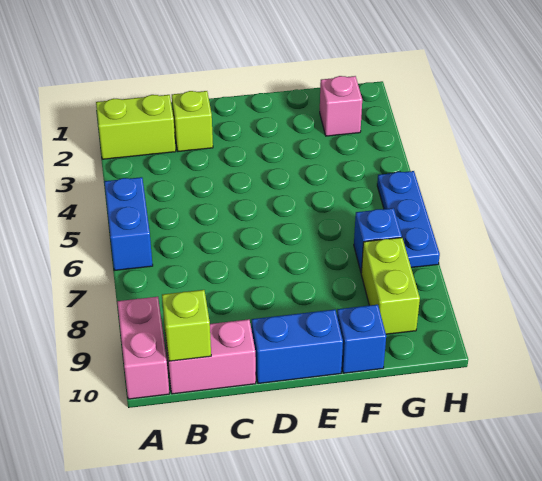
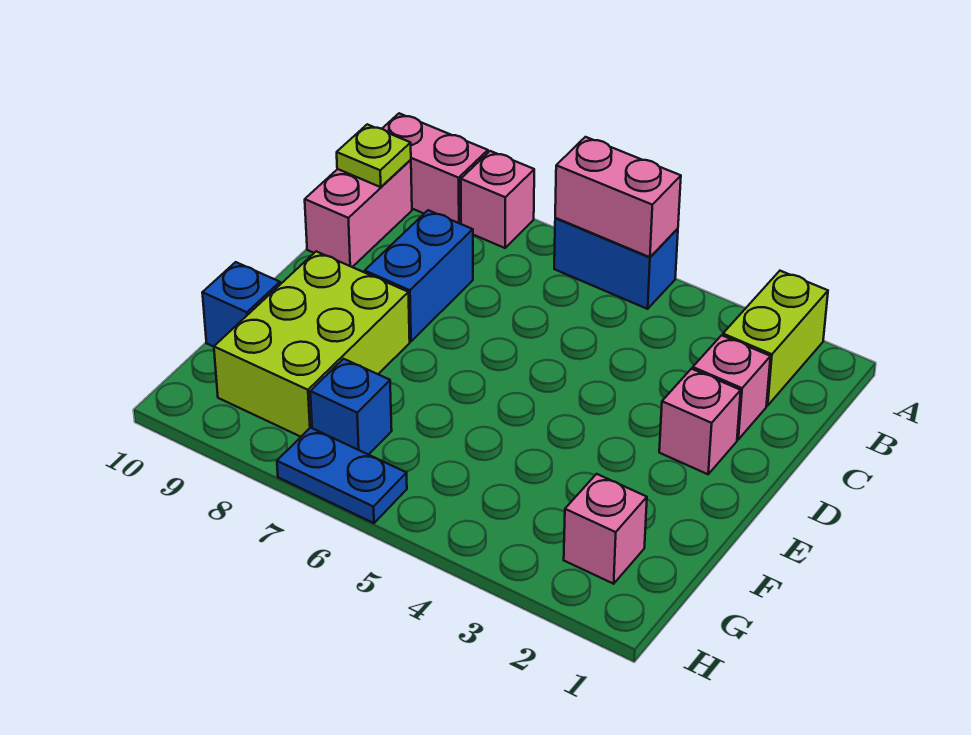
none -> pink 1x2 brick [555,137,681,257]
none -> pink 1x1 brick [461,151,534,248]
lime 1x1 brick [162,290,211,361] -> lime 1x1 plate [337,124,411,187]
lime 1x1 brick [172,91,213,151] -> pink 1x1 brick [693,335,771,439]
none -> pink 1x1 brick [659,369,741,474]
blue 1x2 brick [252,309,343,384] -> blue 1x2 brick moved to [365,210,473,341]
lime 1x2 brick [361,238,420,334] -> lime 2x3 brick [214,251,410,437]
blue 1x3 plate [377,171,440,268] -> blue 1x2 plate [277,428,407,523]

